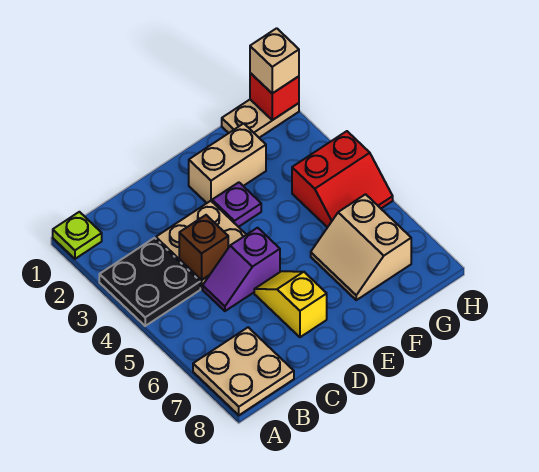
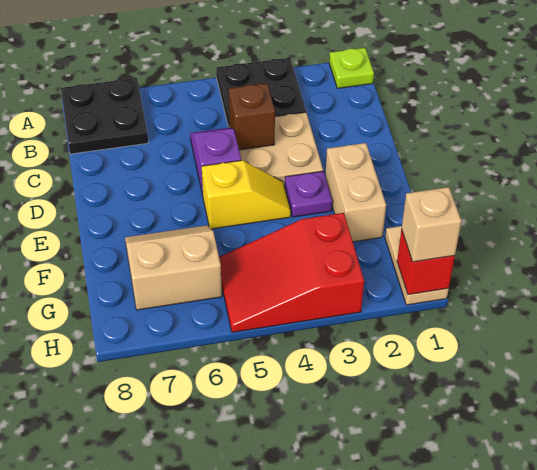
tan 2x2 plate [193,327,294,415] -> black 2x2 plate [61,78,148,154]
yellow 1x2 slope [254,271,327,337] -> yellow 1x2 slope moved to [202,160,291,229]
red 2x2 slope [292,131,393,227] -> red 2x3 slope [219,213,364,332]

